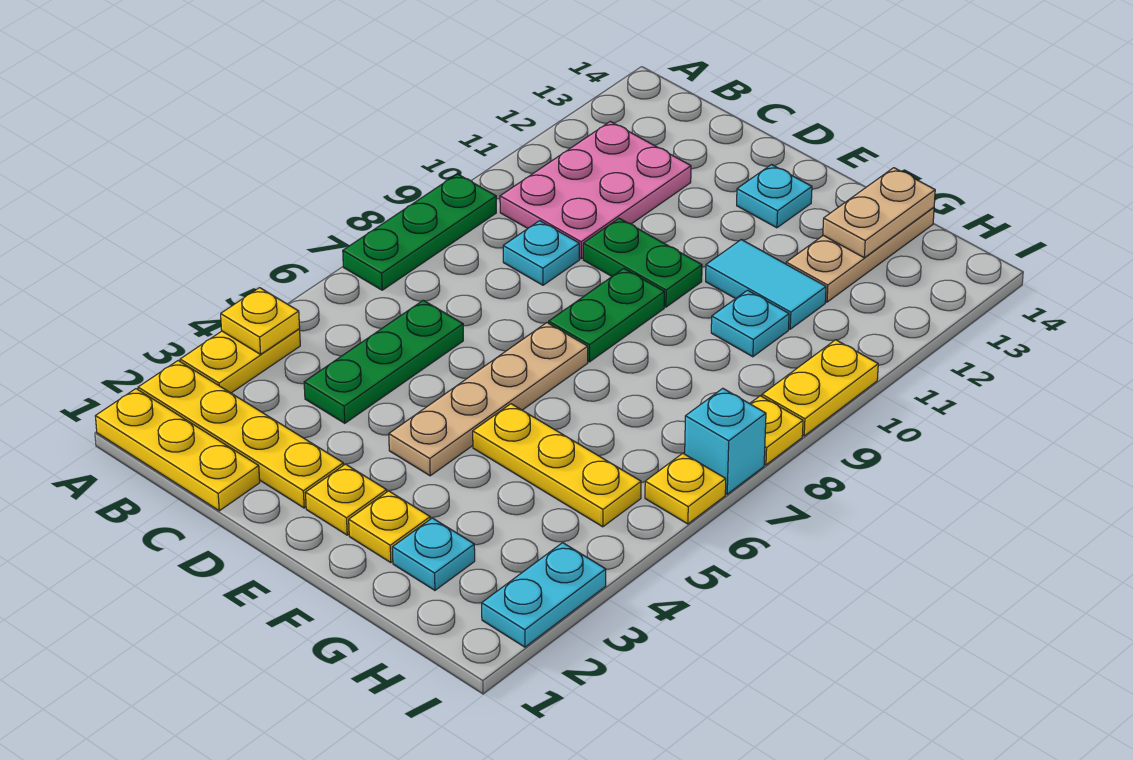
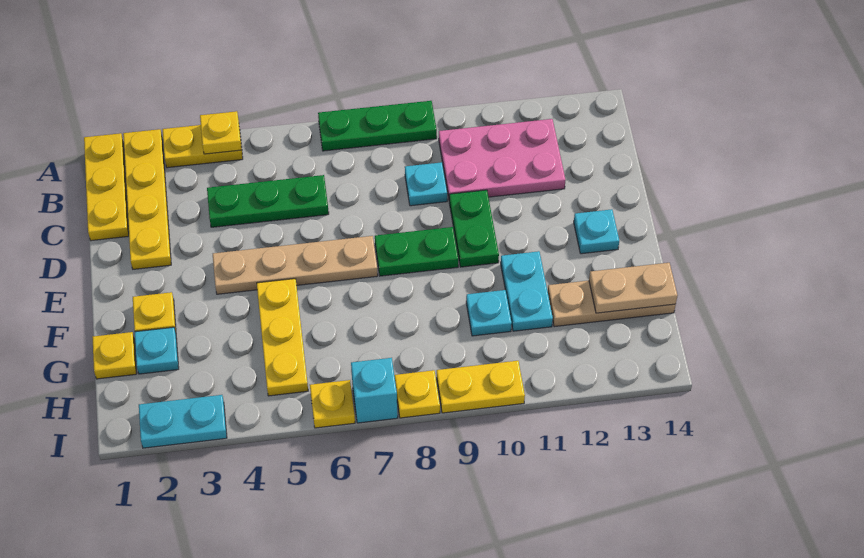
yellow 1x1 plate [306,464,387,535] -> yellow 1x1 plate moved to [92,332,137,379]
cyan 1x2 tile [706,240,826,329] -> cyan 1x2 plate [501,251,553,331]

